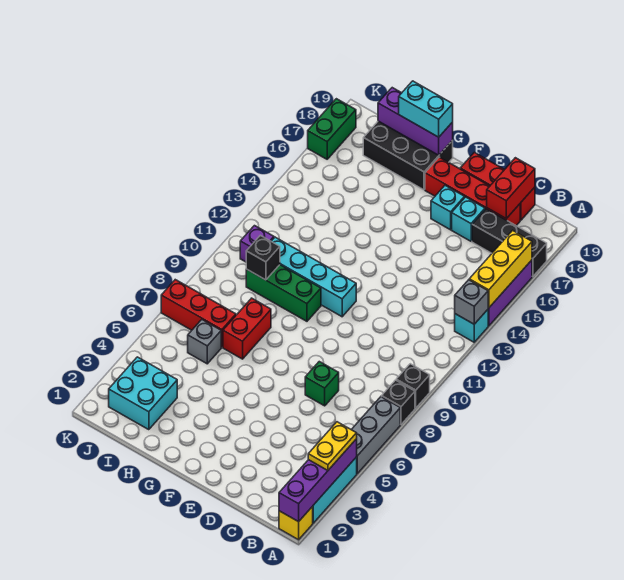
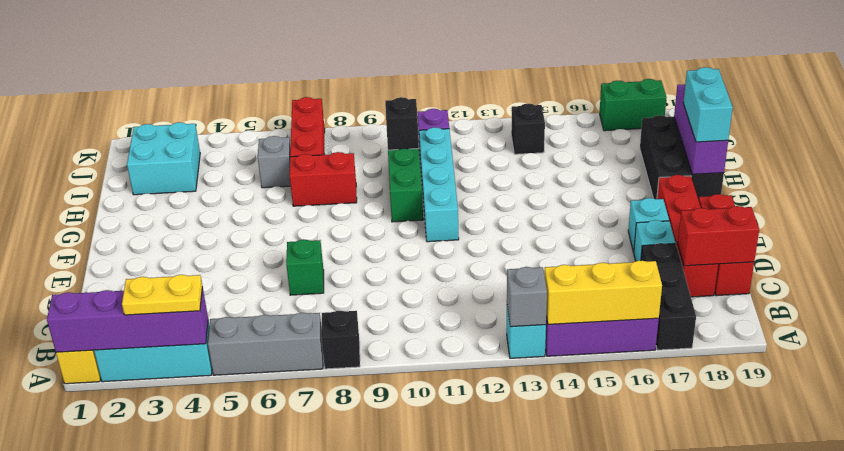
black 1x1 brick [396,364,430,408] -> black 1x1 brick moved to [511,104,545,154]

